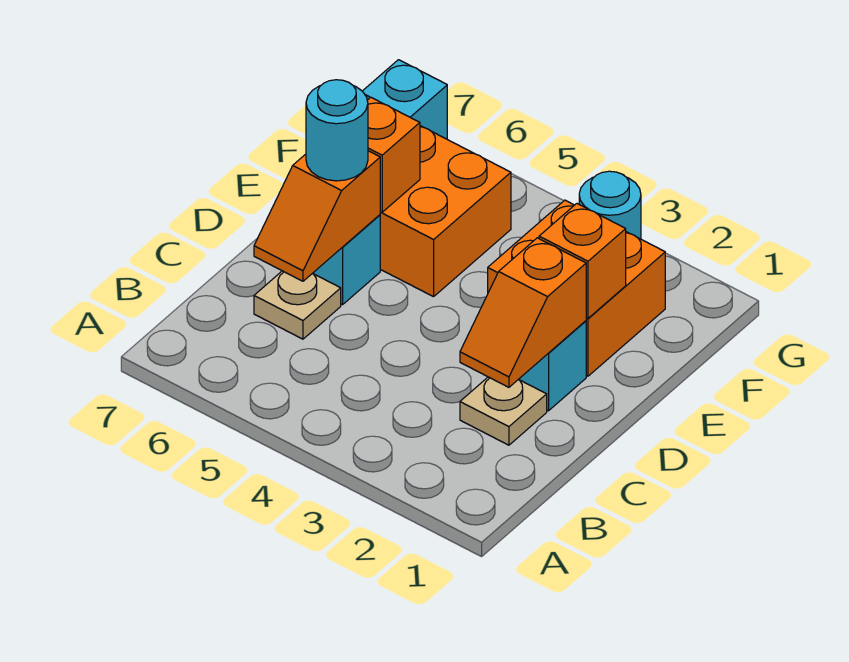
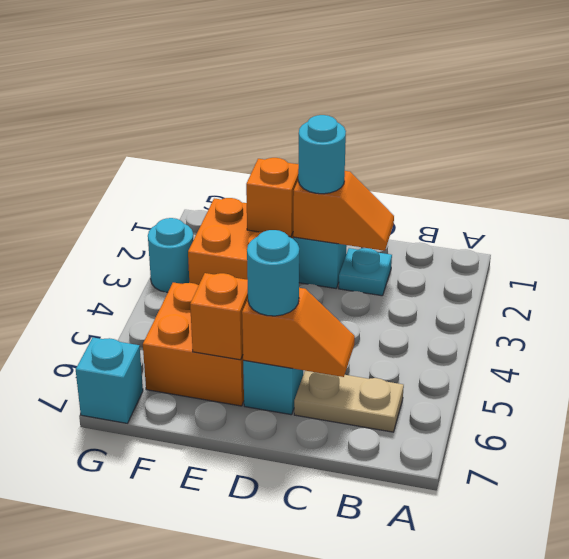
tan 1x1 plate [460,377,547,445] -> cyan 1x1 plate [339,248,392,296]
tan 1x1 plate [254,271,341,339] -> tan 1x2 plate [294,371,404,432]
none -> cyan 1x1 round brick [298,115,346,194]

